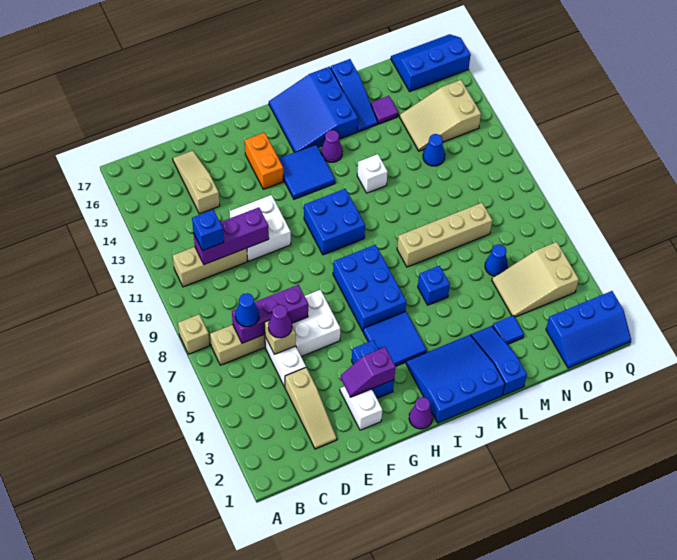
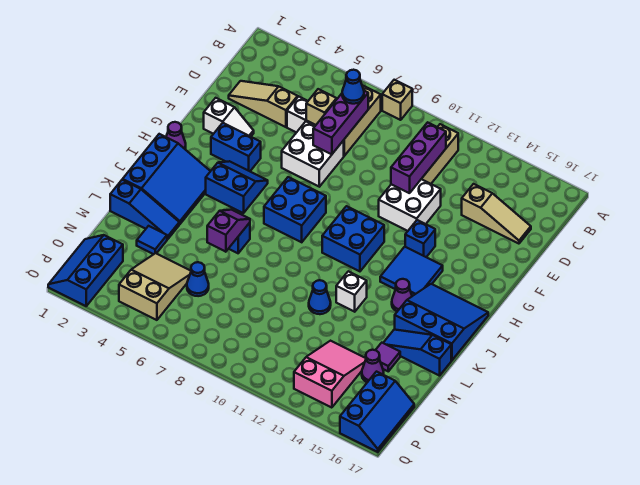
blue 1x1 brick [192,210,224,251] -> blue 1x1 brick moved to [405,220,435,257]
purple 1x1 cone [268,305,292,338] -> purple 1x1 cone moved to [362,350,384,382]
purple 1x2 slope [340,347,396,397] -> purple 1x2 slope moved to [207,210,250,252]
orange 1x2 brick [245,132,283,189] -> none
blue 2x2 tile [363,311,427,366] -> blue 2x2 slope [206,161,268,213]
blue 2x3 brick [333,245,406,331] -> blue 2x2 brick [264,177,326,242]
tan 1x4 brick [397,203,492,267] -> none
blue 1x1 cone [423,134,445,166] -> blue 1x1 cone moved to [309,280,331,314]
tan 2x3 slope [400,80,481,151] -> pink 2x3 slope [294,341,366,408]

